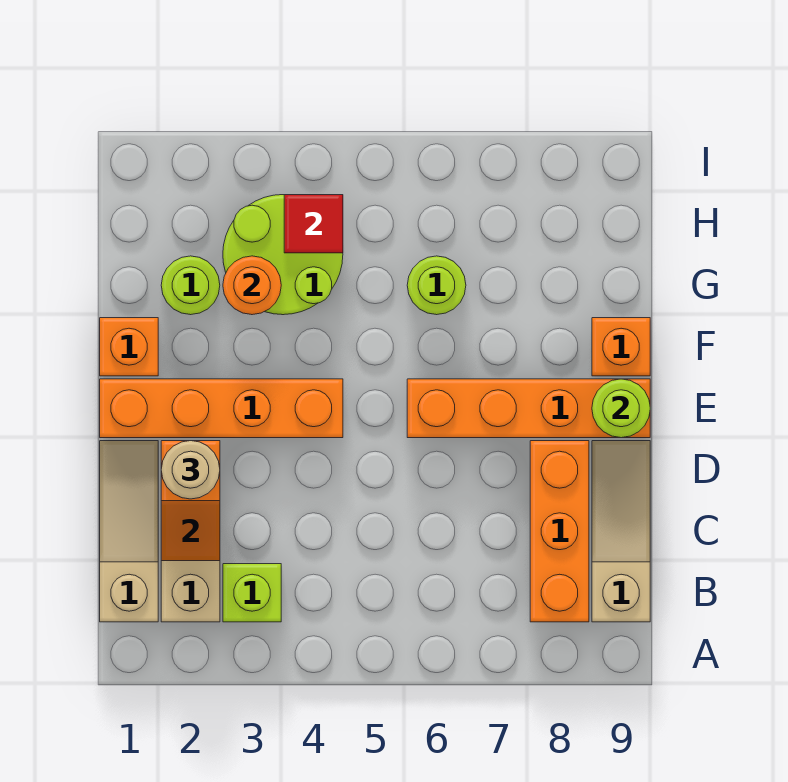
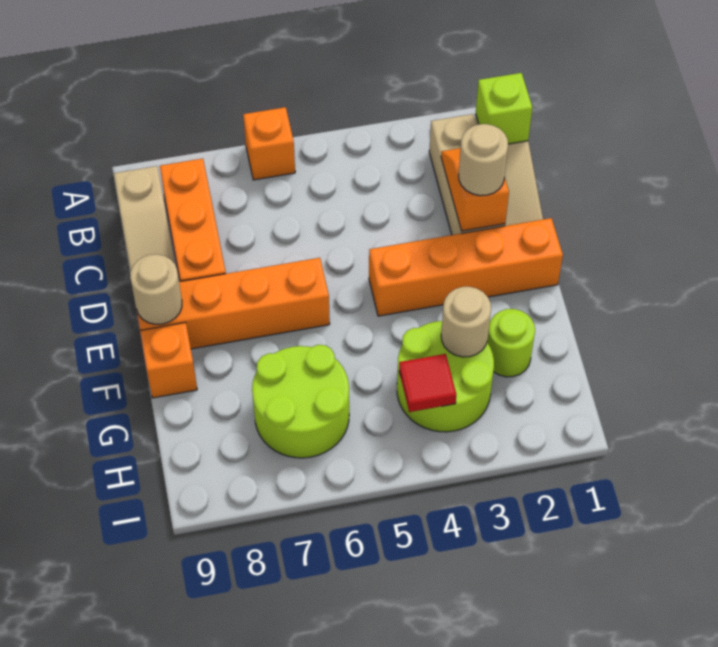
lime 1x1 brick [223,564,281,622] -> lime 1x1 brick moved to [476,73,532,144]
lime 1x1 round brick [592,379,650,438] -> tan 1x1 round brick [130,254,182,324]
orange 1x1 brick [100,318,158,376] -> orange 1x1 brick moved to [243,107,295,180]
orange 1x1 round brick [223,256,281,315] -> tan 1x1 round brick [441,287,491,357]
lime 1x1 round brick [407,256,466,315] -> lime 2x2 round brick [252,345,349,458]

